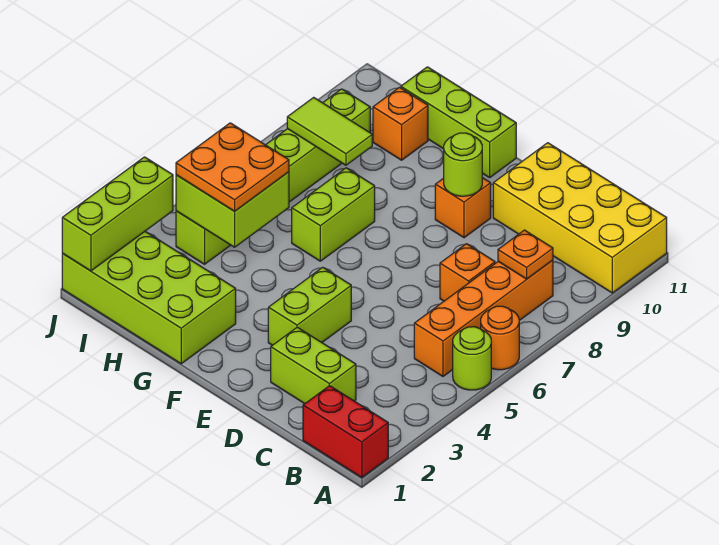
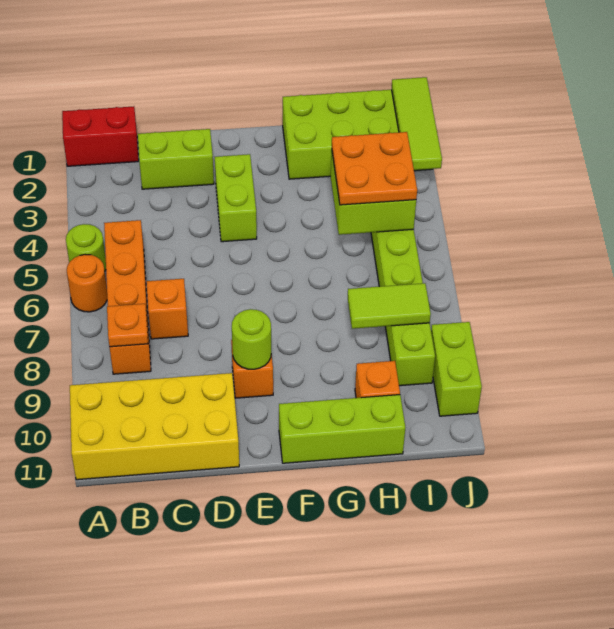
lime 1x2 brick [292,168,375,261] -> lime 1x2 brick moved to [431,322,482,416]
lime 1x3 brick [62,157,173,271] -> lime 1x3 tile [392,77,442,170]

